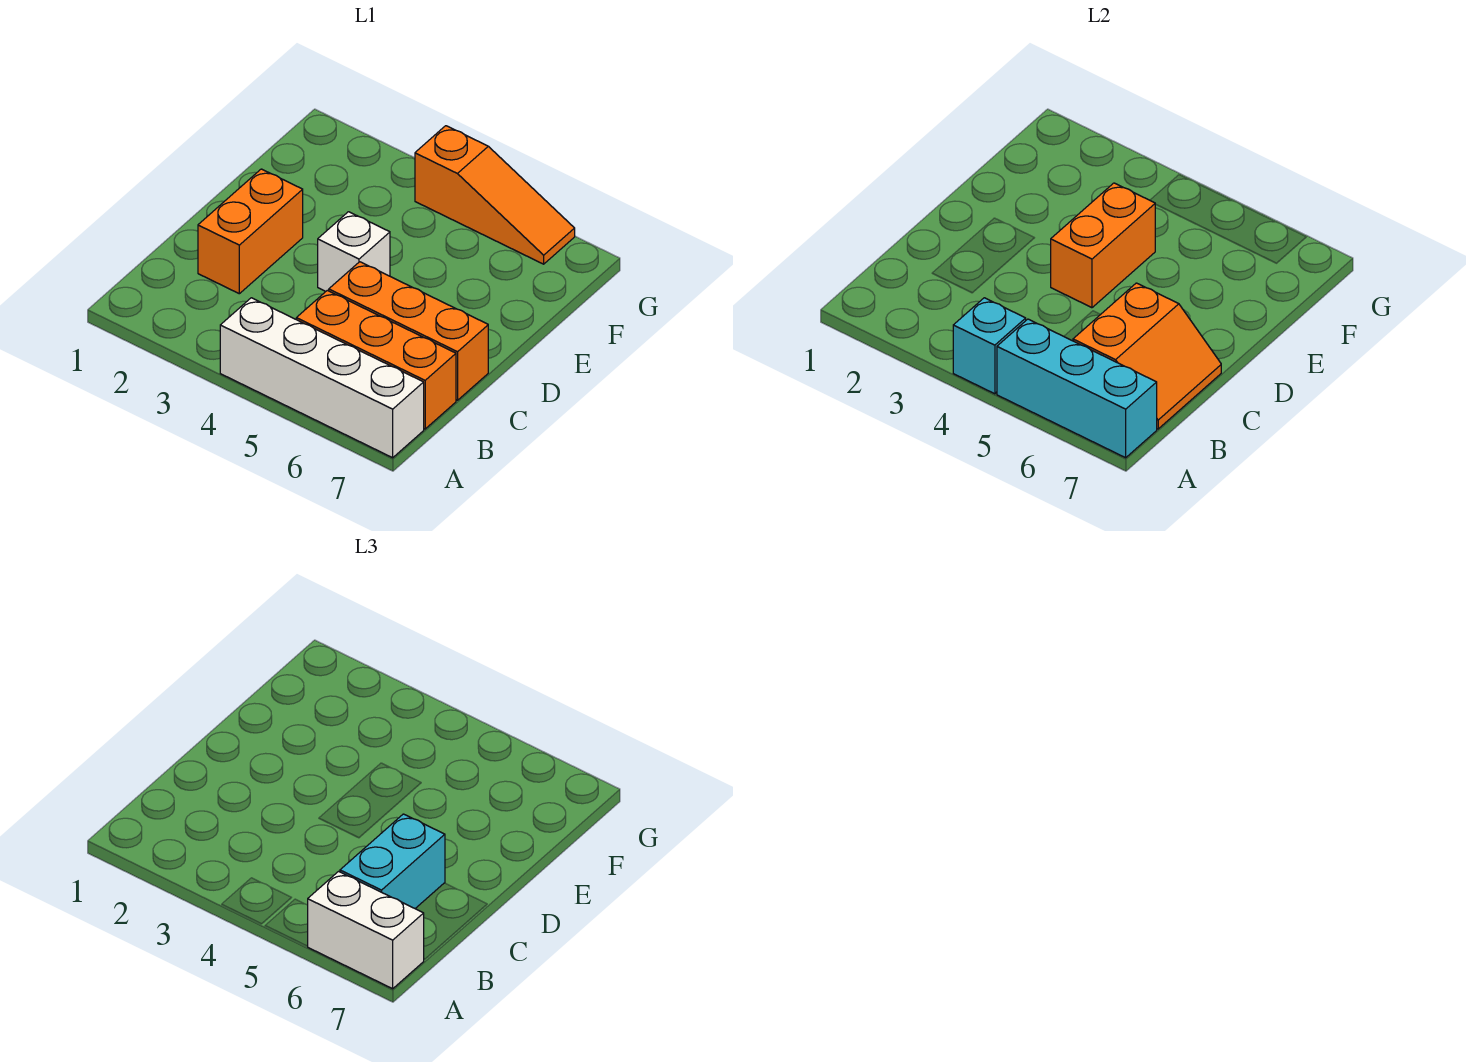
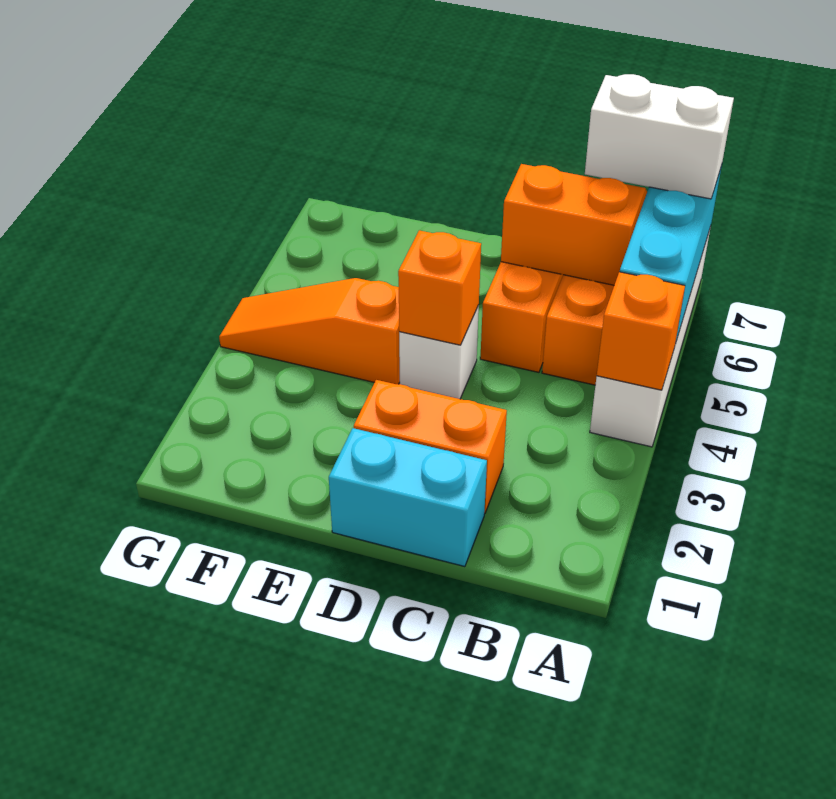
cyan 1x1 brick [953,298,1026,394] -> orange 1x1 brick [597,272,685,390]
white 1x2 brick [308,872,424,989] -> white 1x2 brick turned to [585,74,734,199]
cyan 1x2 brick [340,814,445,908] -> cyan 1x2 brick moved to [329,428,487,567]
orange 1x2 brick [1051,183,1155,308] -> orange 1x1 brick [398,230,481,345]
orange 1x3 slope [415,126,575,264] -> orange 1x3 slope turned to [219,278,400,384]

